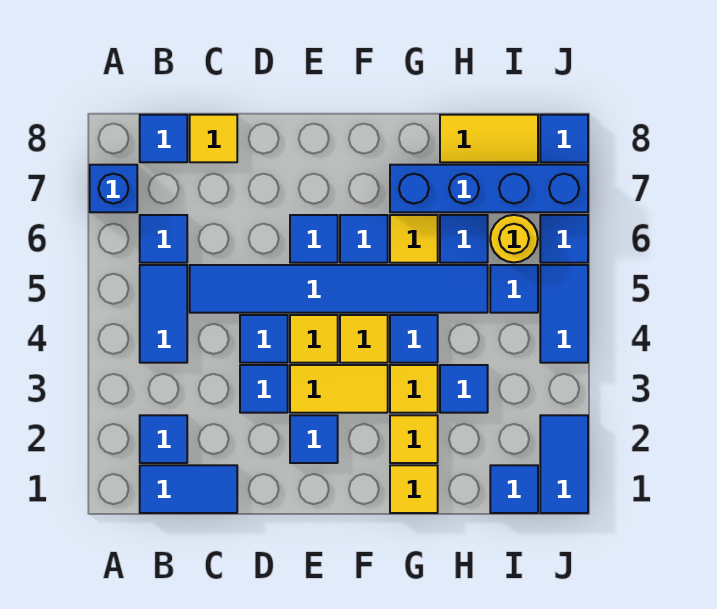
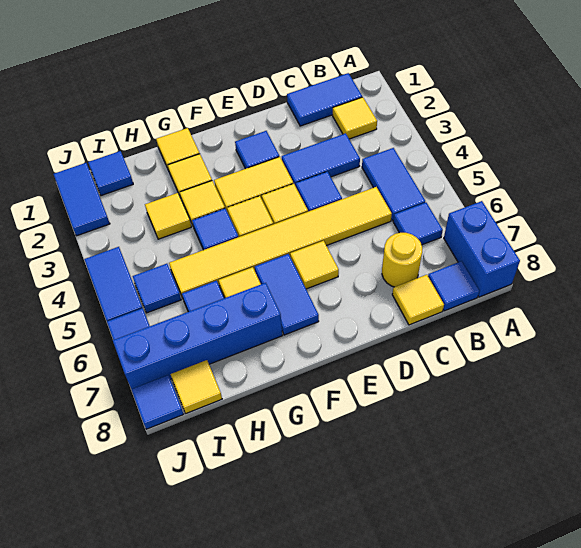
blue 1x1 brick [90,165,137,212] -> blue 1x2 brick [444,201,520,297]
blue 1x1 tile [140,415,187,463] -> yellow 1x1 tile [333,97,377,139]
blue 1x6 tile [190,265,488,313] -> yellow 1x6 tile [169,187,392,298]
blue 1x1 tile [240,365,288,413] -> blue 1x2 tile [282,133,360,186]
blue 1x1 tile [290,215,338,263] -> yellow 1x1 tile [290,241,339,289]
blue 1x1 tile [340,215,388,263] -> blue 1x2 tile [255,254,319,335]
blue 1x1 tile [440,365,488,413] -> yellow 1x1 tile [145,193,191,239]
yellow 1x2 tile [440,115,538,162] -> yellow 1x1 tile [171,360,222,413]
yellow 1x1 round brick [490,215,538,262] -> yellow 1x1 round brick moved to [382,233,422,287]

